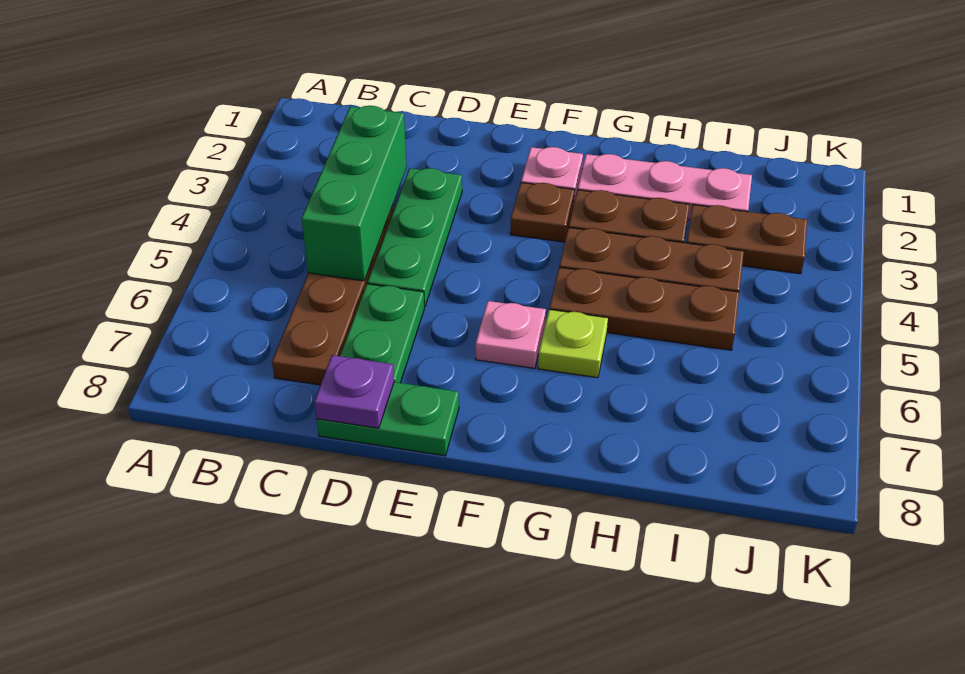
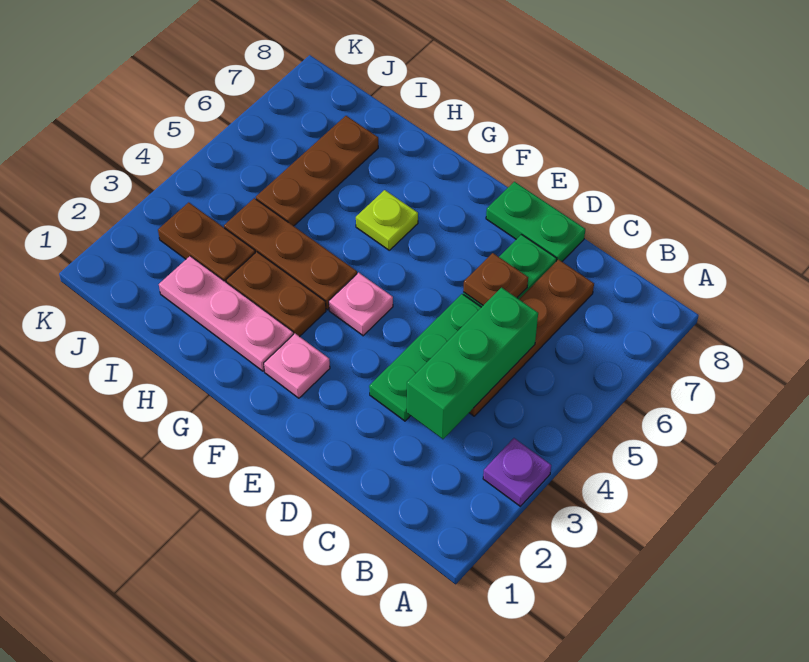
purple 1x1 plate [314,355,394,428] -> purple 1x1 plate moved to [483,438,551,506]
brown 1x1 plate [510,183,575,242] -> brown 1x1 plate moved to [463,253,528,305]
pink 1x1 plate [476,301,546,368] -> pink 1x1 plate moved to [329,273,393,336]
brown 1x3 plate [549,267,739,350] -> brown 1x3 plate turned to [256,116,378,226]

